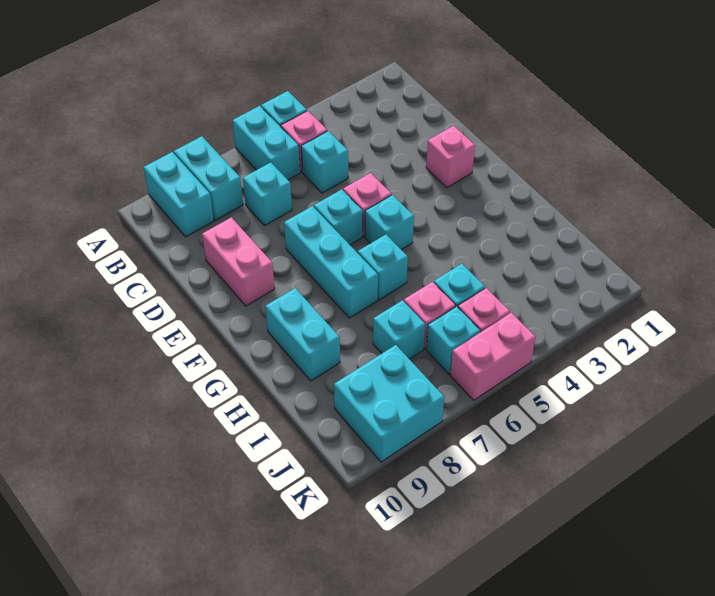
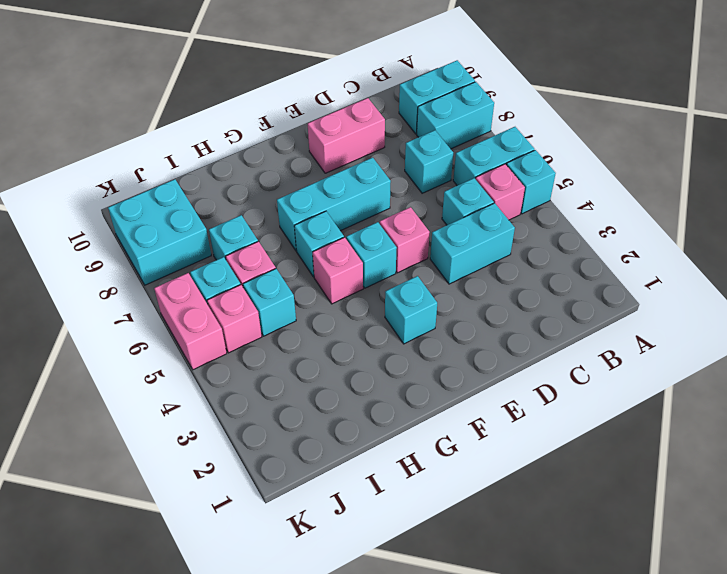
pink 1x1 brick [426,126,475,188] -> pink 1x1 brick moved to [313,237,363,304]
cyan 1x1 brick [314,189,363,245] -> cyan 1x1 brick moved to [385,276,437,344]
cyan 1x2 brick [265,288,340,381] -> cyan 1x2 brick moved to [430,203,515,284]

